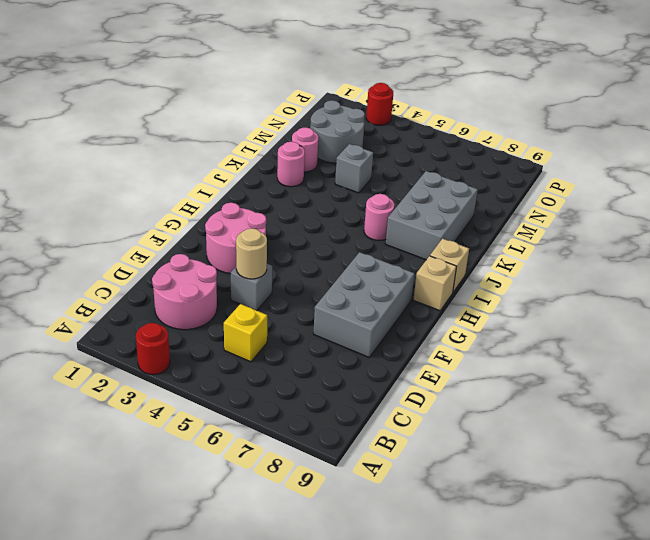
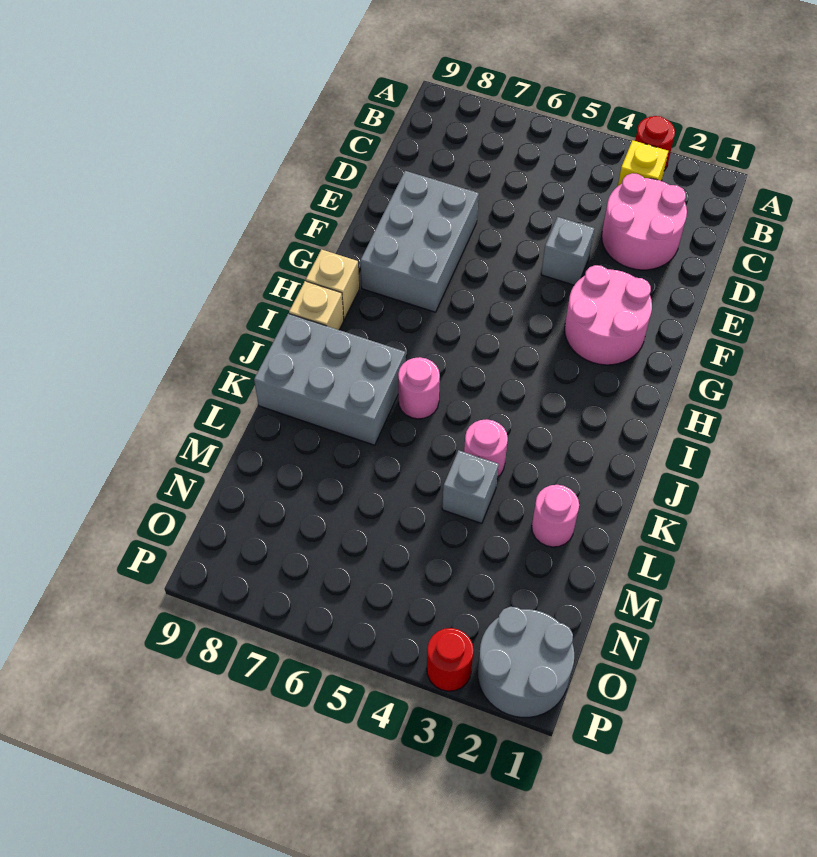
yellow 1x1 brick [224,304,267,362] -> yellow 1x1 brick moved to [618,140,668,186]
tan 1x1 round brick [236,228,267,279] -> none
grey 2x3 brick [386,171,478,260] -> grey 2x3 brick turned to [254,314,405,445]
pink 1x1 round brick [277,142,305,187] -> pink 1x1 round brick moved to [464,419,508,477]
grey 2x2 round brick [310,100,365,163] -> grey 2x2 round brick moved to [477,607,574,717]

